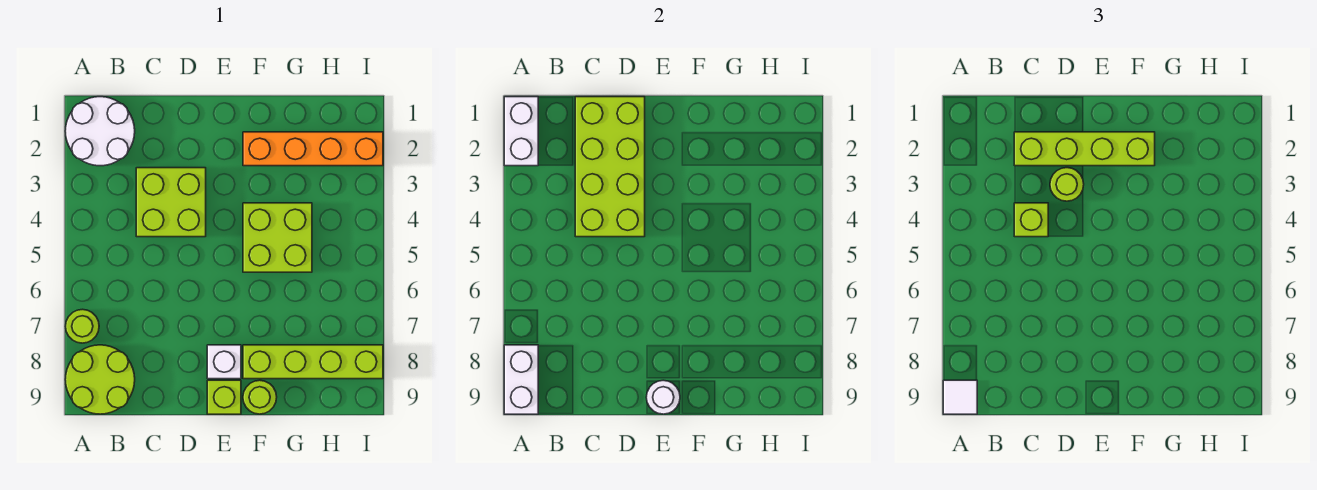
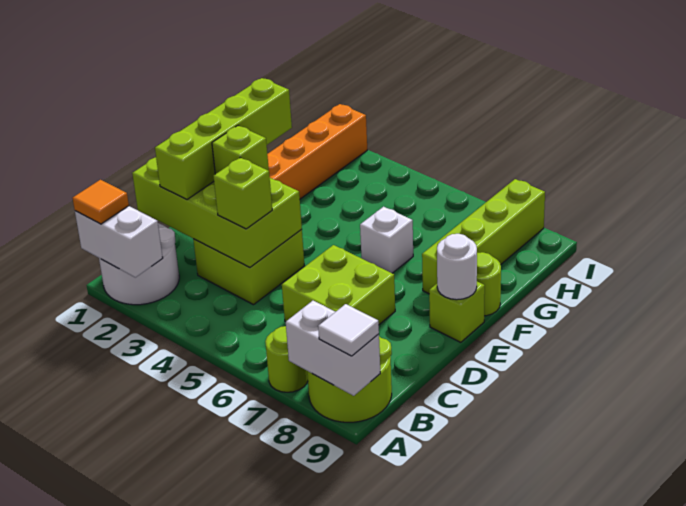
none -> orange 1x1 tile [73,180,129,224]
lime 1x1 round brick [1050,168,1084,201] -> lime 1x1 brick [212,126,269,174]
white 1x1 brick [207,345,241,379] -> white 1x1 brick moved to [360,207,413,273]
lime 2x2 brick [243,203,312,272] -> lime 2x2 brick moved to [282,245,395,324]

